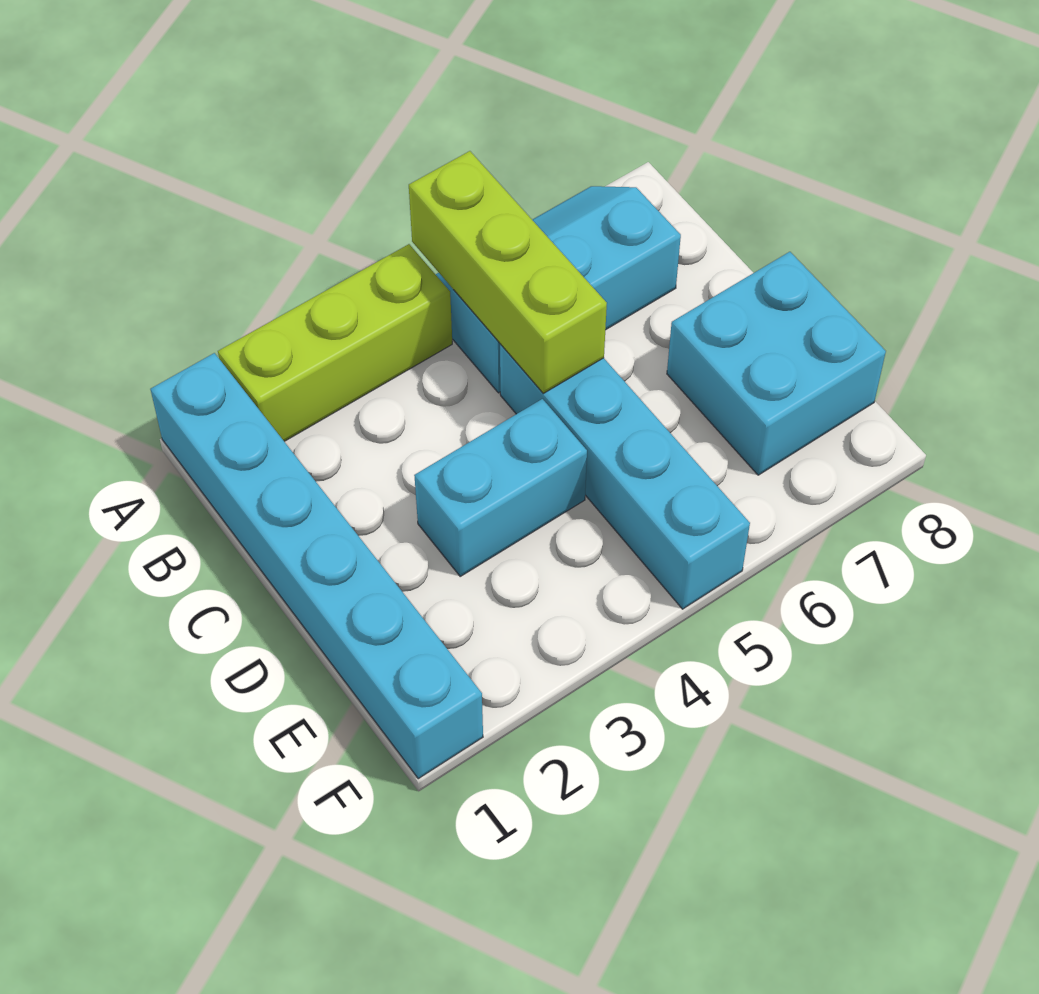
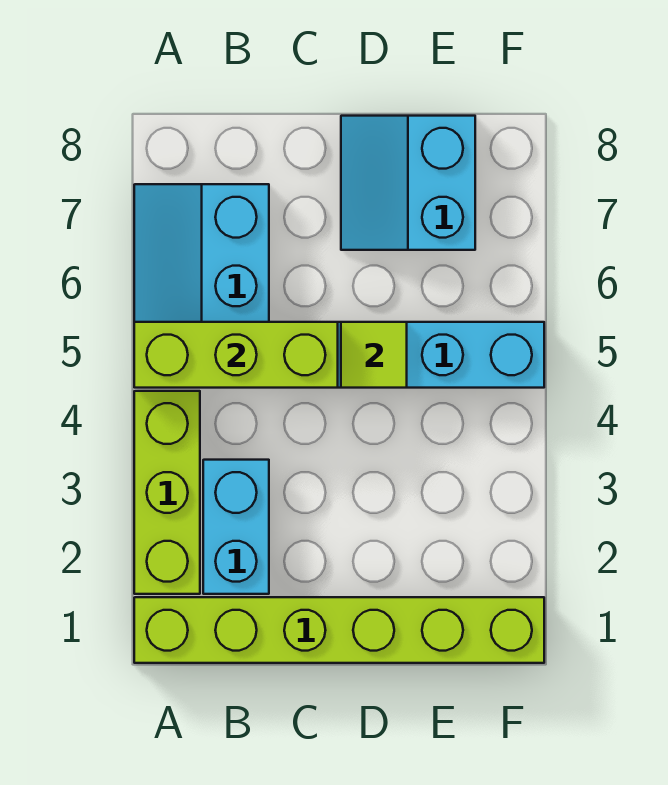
cyan 1x6 brick [150,353,483,779] -> lime 1x6 brick [134,597,544,663]
cyan 1x2 brick [414,399,587,576] -> cyan 1x2 brick moved to [203,460,269,594]
none -> lime 1x1 tile [341,322,407,388]
cyan 2x2 brick [667,252,886,475] -> cyan 2x2 slope [341,116,475,250]

